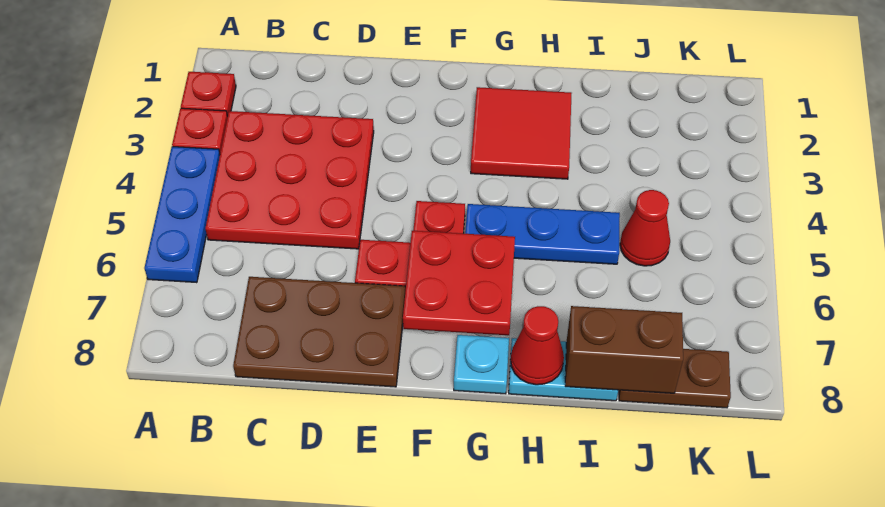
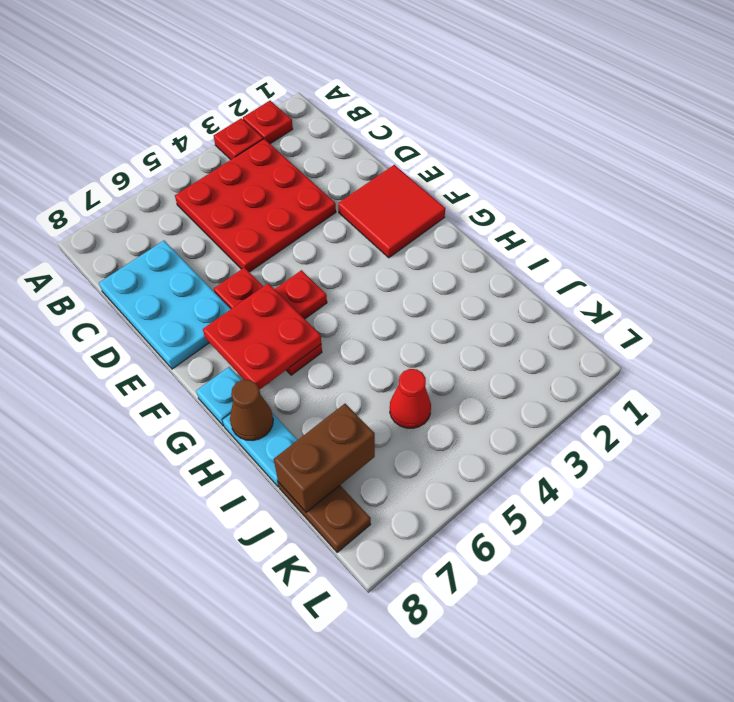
blue 1x3 plate [144,147,220,283] -> none
brown 2x3 plate [233,277,405,387] -> cyan 2x3 plate [99,241,230,369]
red 2x2 tile [471,87,572,179] -> red 2x2 tile moved to [338,165,446,258]
blue 1x3 plate [465,204,620,264] -> none
red 1x1 cone [511,306,564,385] -> brown 1x1 cone [230,380,273,440]
brown 1x2 brick [565,306,683,393] -> brown 1x2 brick turned to [274,404,375,512]

